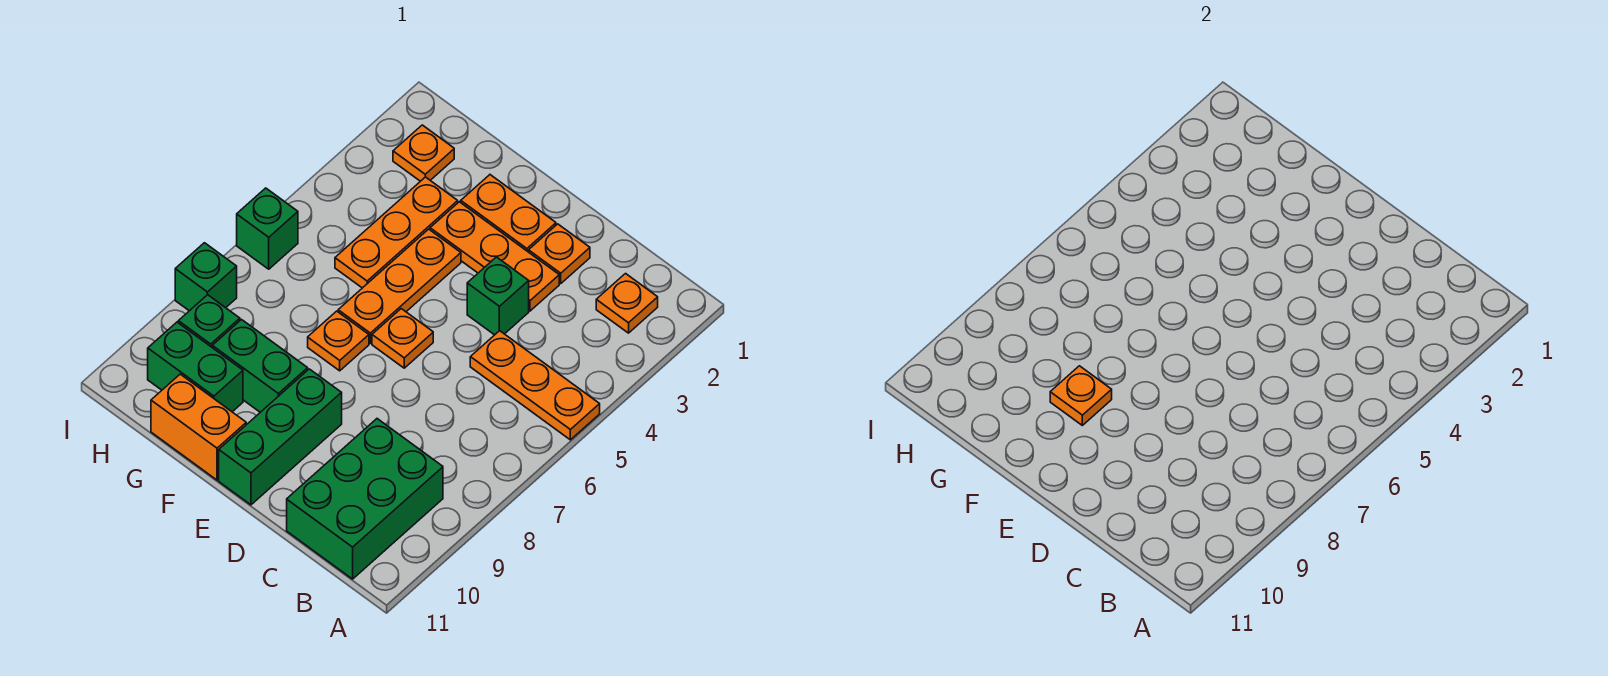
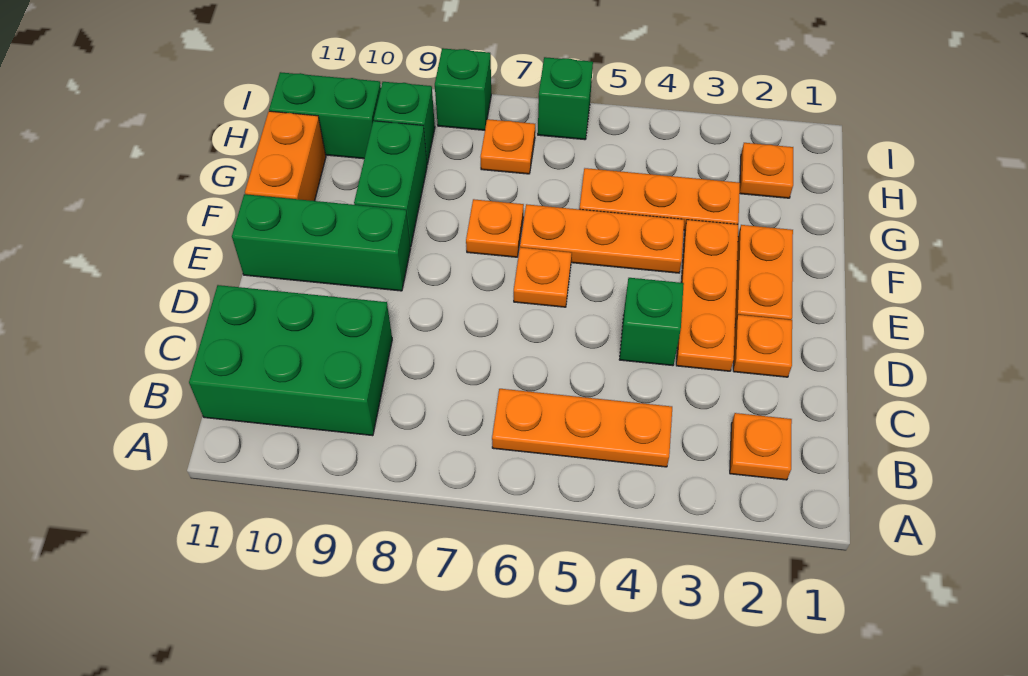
orange 1x3 plate [470,331,600,440] -> orange 1x3 plate turned to [492,389,672,467]
orange 1x1 plate [1050,366,1112,425] -> orange 1x1 plate moved to [481,119,535,174]
green 1x2 brick [148,322,243,412] -> green 1x2 brick turned to [269,72,381,159]

